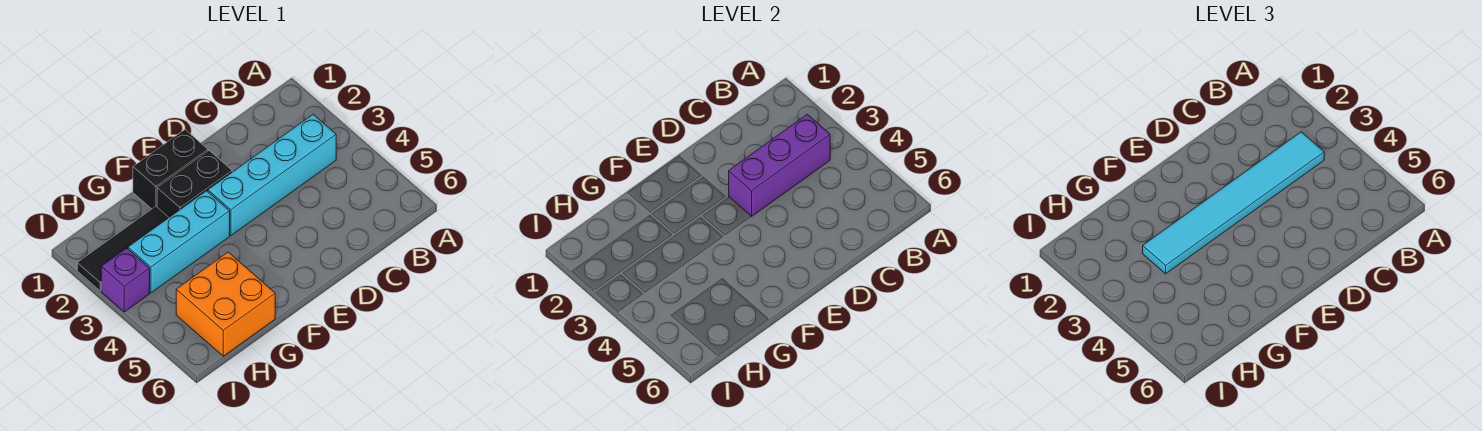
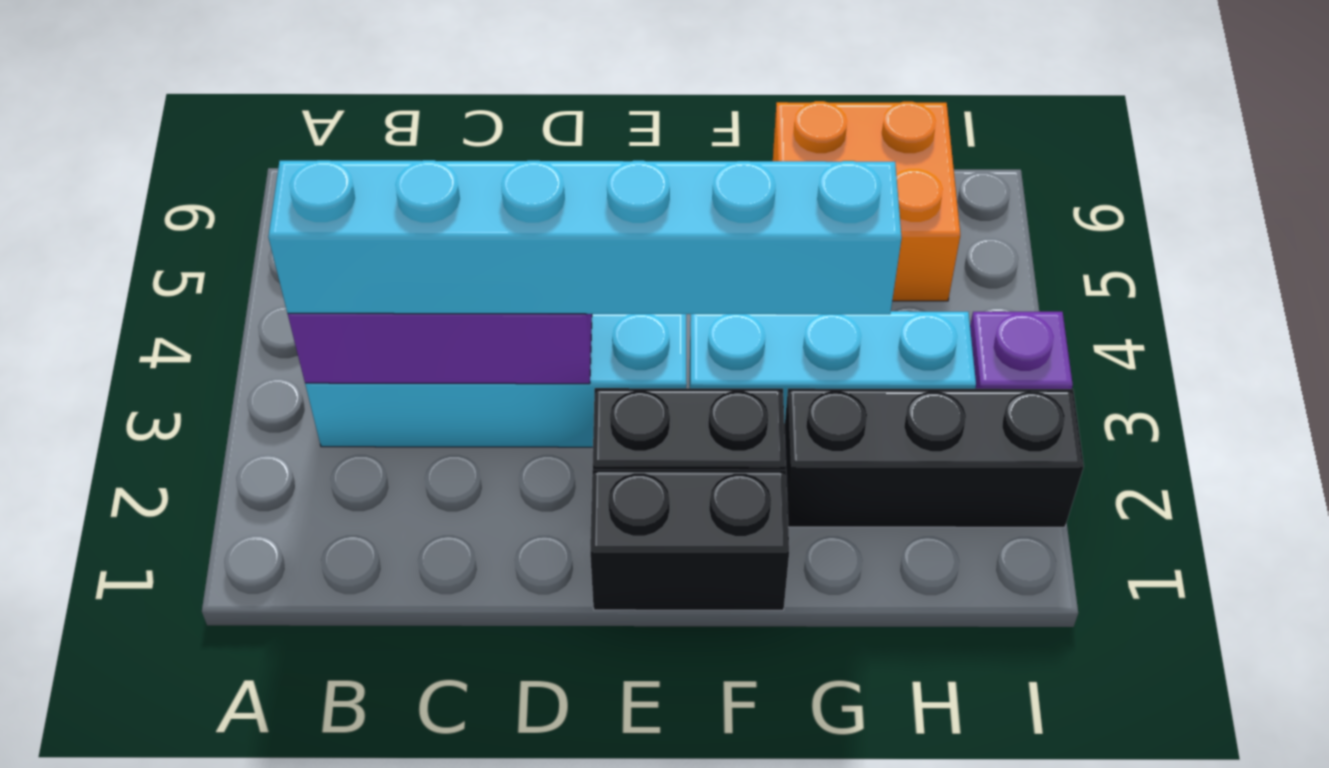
cyan 1x6 tile [1143,132,1324,274] -> cyan 1x6 brick [268,160,902,314]
black 1x3 tile [77,206,169,291] -> black 1x3 brick [785,388,1084,527]

